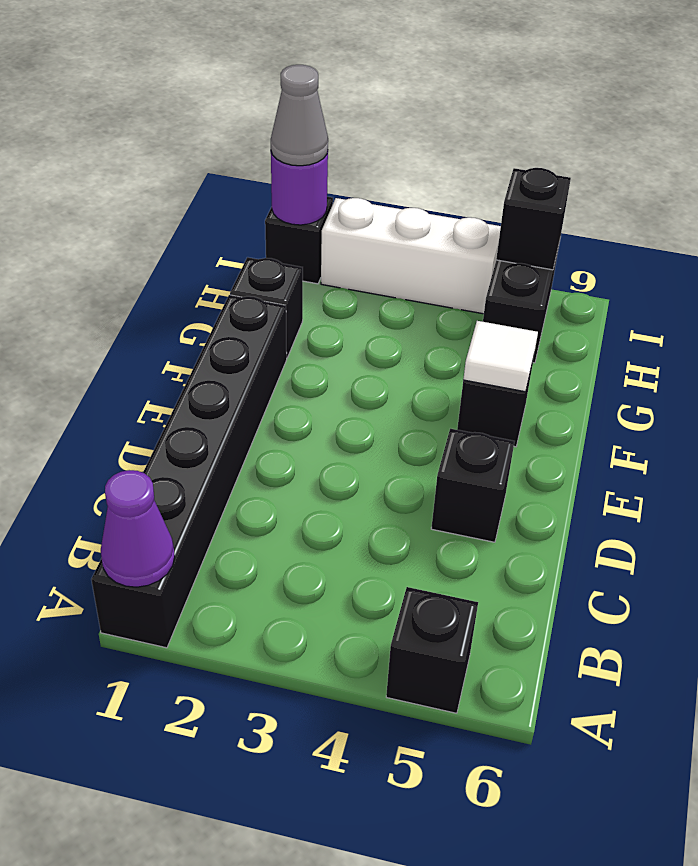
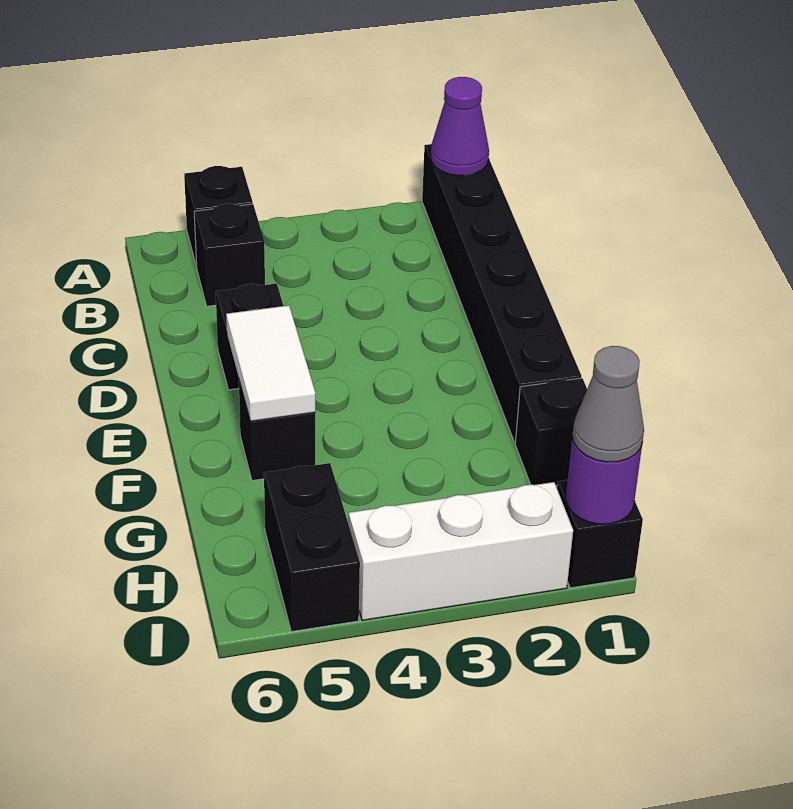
white 1x1 tile [463,321,538,392] -> white 1x2 tile [226,305,315,421]
black 1x1 brick [496,168,571,270] -> black 1x1 brick moved to [194,204,265,306]

